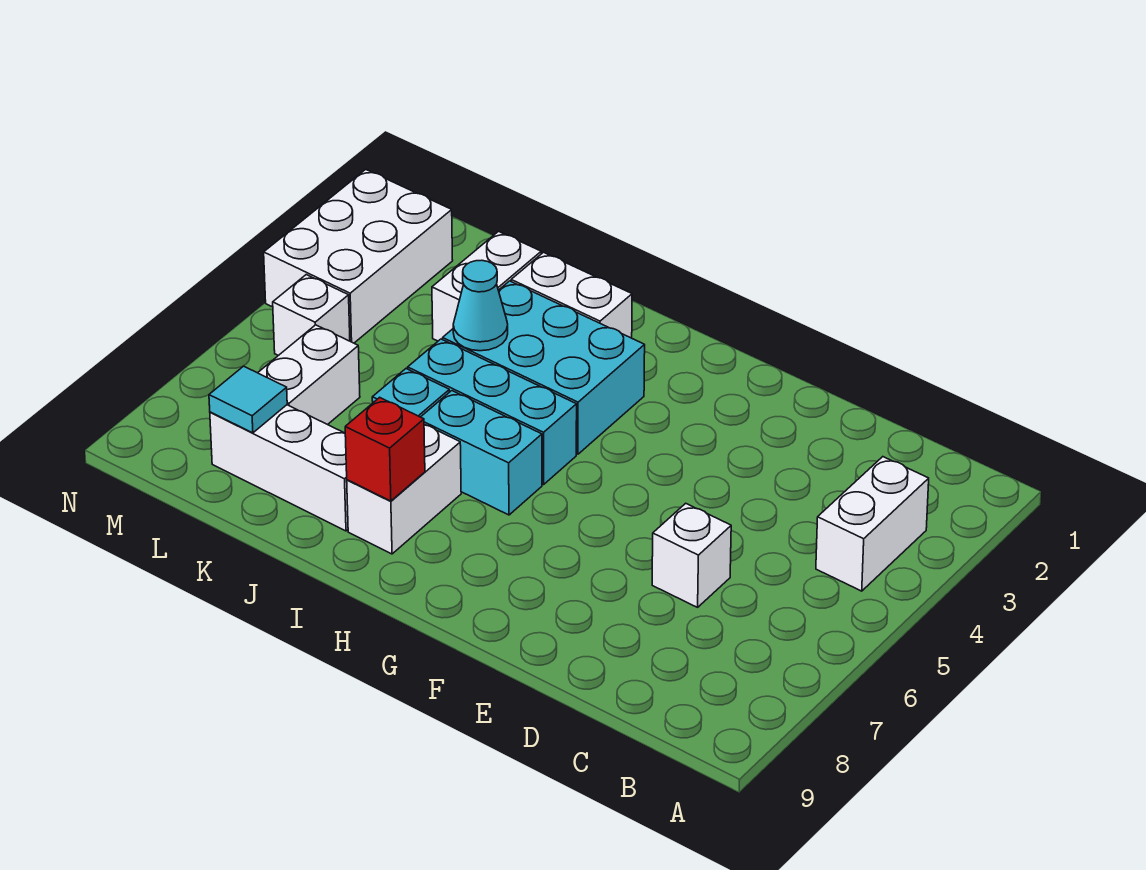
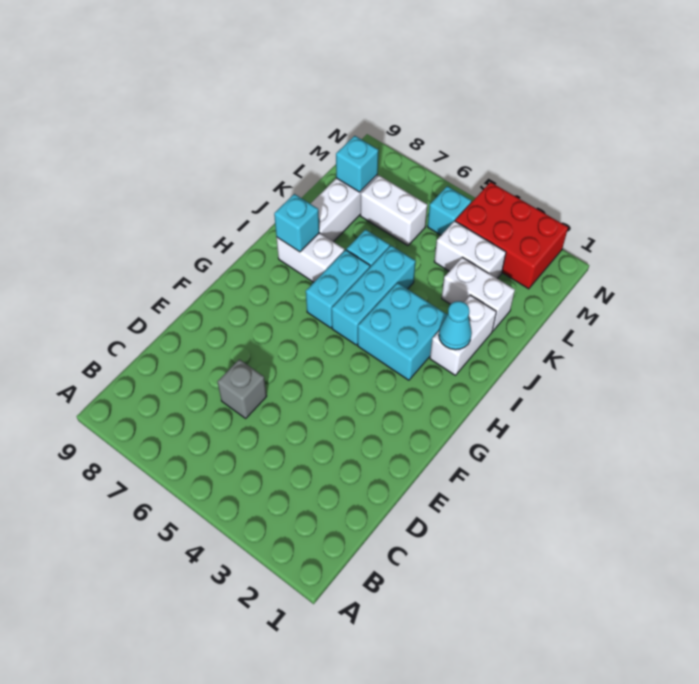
white 1x2 brick [816,457,929,591] -> white 1x2 brick moved to [434,221,506,279]
white 1x1 brick [652,503,731,607] -> grey 1x1 brick [217,359,267,418]
cyan 2x3 brick [443,281,645,454] -> cyan 2x2 brick [358,283,447,380]
red 1x1 brick [345,397,425,501] -> cyan 1x1 brick [274,194,319,252]
cyan 1x1 cone [453,260,508,351] -> cyan 1x1 cone moved to [439,301,472,350]
cyan 1x1 tile [209,366,287,433] -> cyan 1x1 brick [336,136,378,192]
white 2x3 brick [264,169,453,343] -> red 2x3 brick [455,182,568,289]
white 1x1 brick [273,275,350,356] -> cyan 1x1 brick [428,186,471,235]

